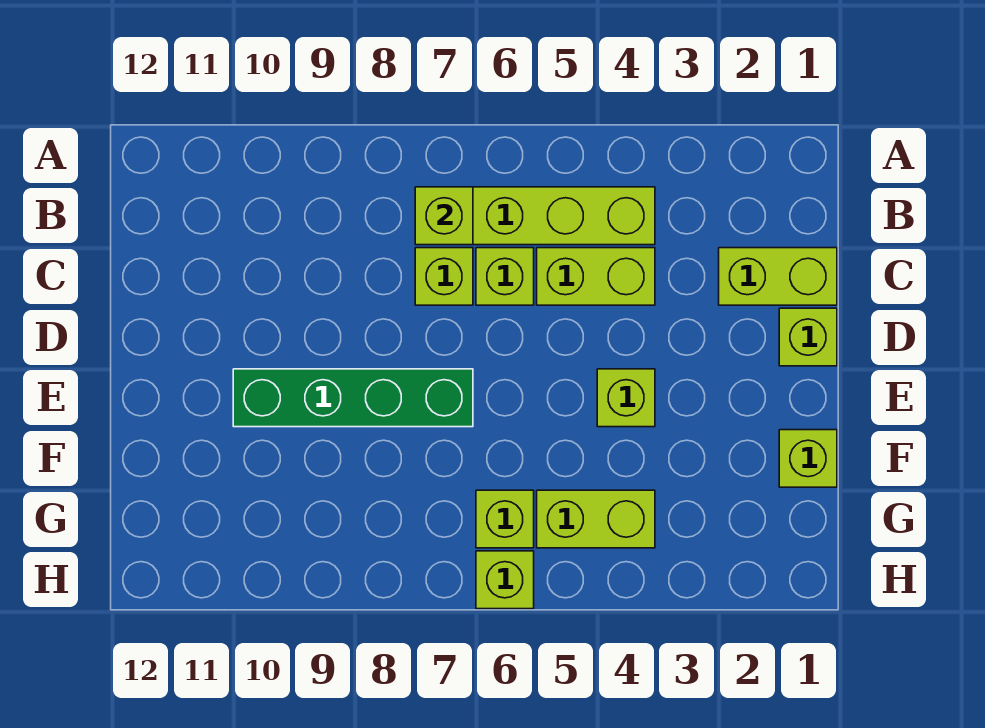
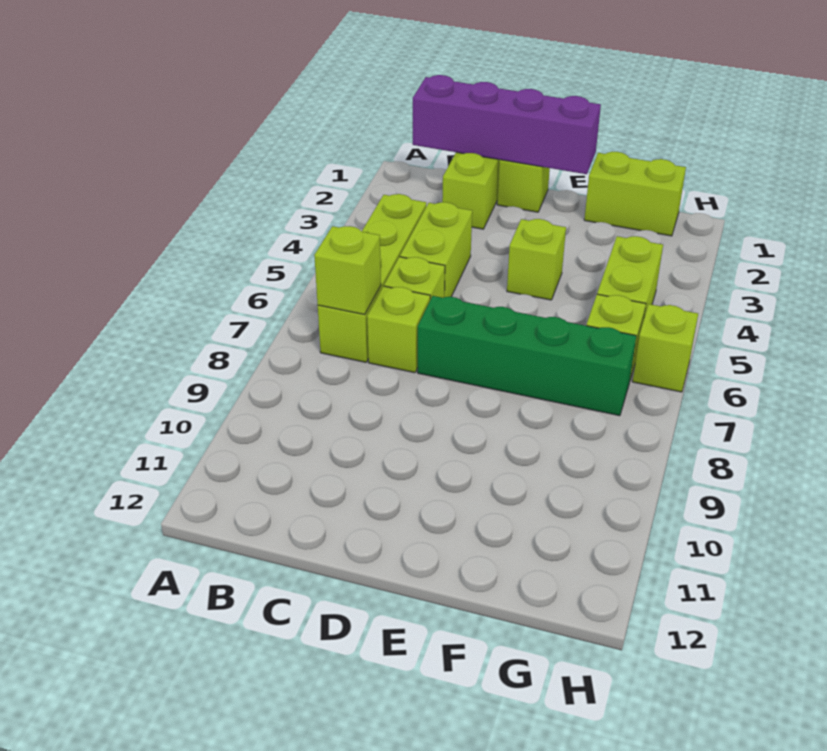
none -> purple 1x4 brick [413,75,601,174]
green 1x4 brick [233,369,473,427] -> green 1x4 brick turned to [418,296,636,416]
lime 1x1 brick [779,430,837,487] -> lime 1x2 brick [584,152,686,236]

